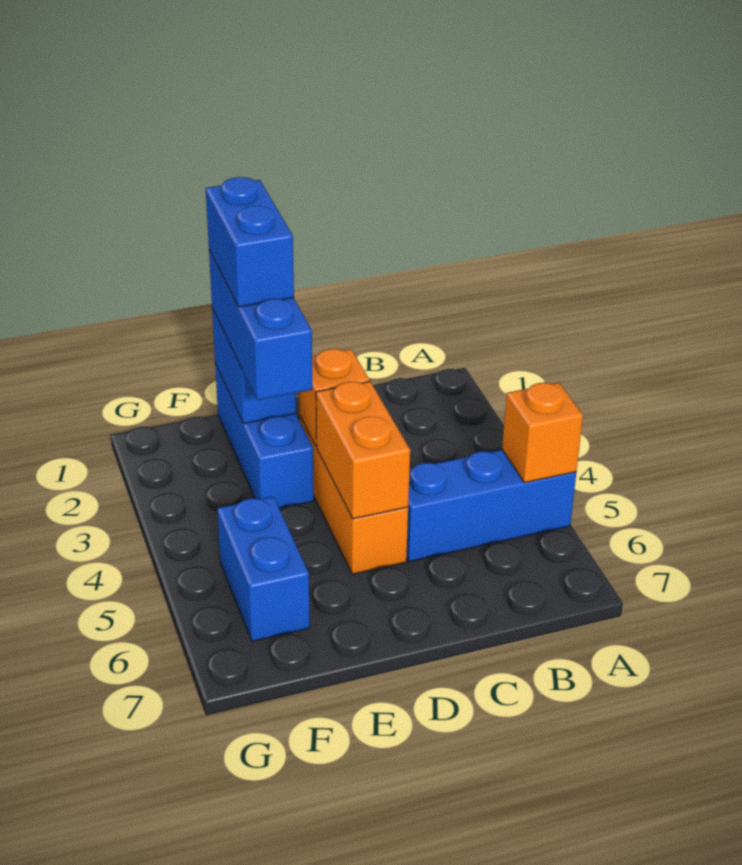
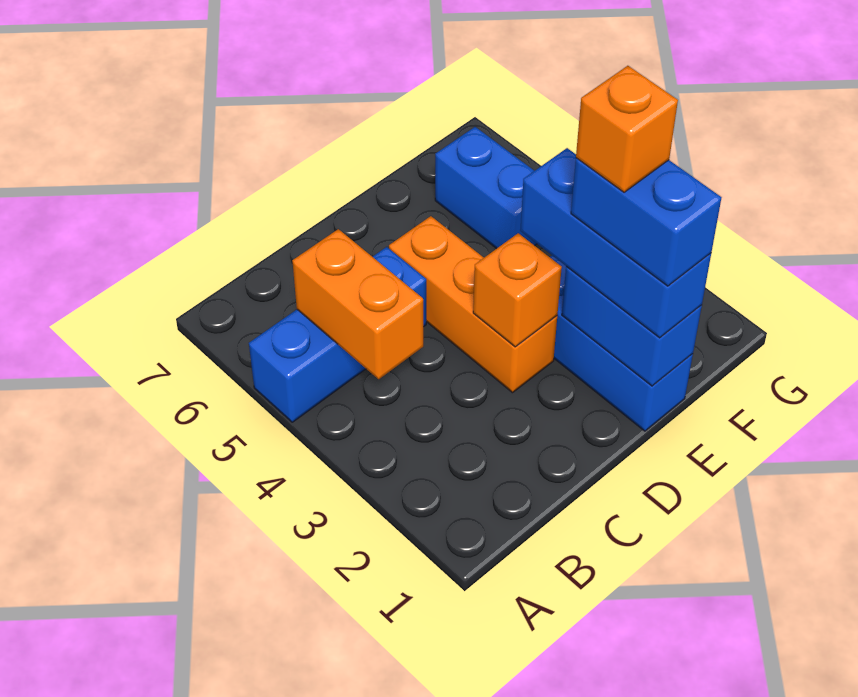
orange 1x1 brick [502,383,583,483] -> orange 1x1 brick moved to [576,66,678,192]
orange 1x2 brick [316,381,410,519] -> orange 1x2 brick moved to [292,229,423,379]

